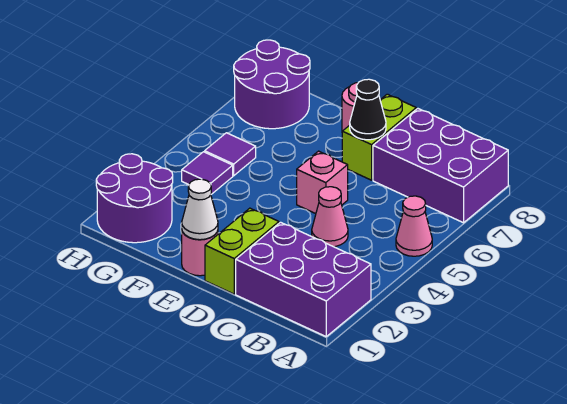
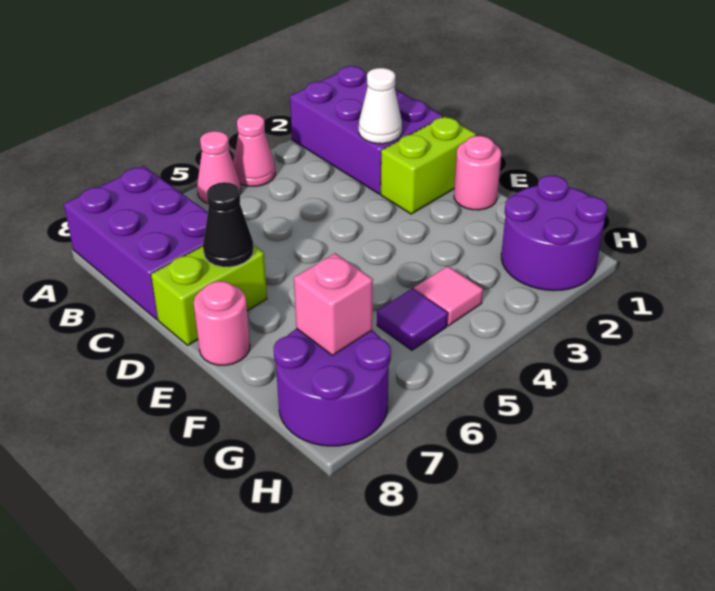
pink 1x1 cone [312,187,348,247] -> pink 1x1 cone moved to [234,114,275,186]
pink 1x1 brick [297,151,348,214] -> pink 1x1 brick moved to [294,253,373,355]
white 1x1 cone [182,179,218,240] -> white 1x1 cone moved to [359,68,402,144]
purple 1x1 tile [182,152,233,194] -> pink 1x1 tile [414,266,483,326]

